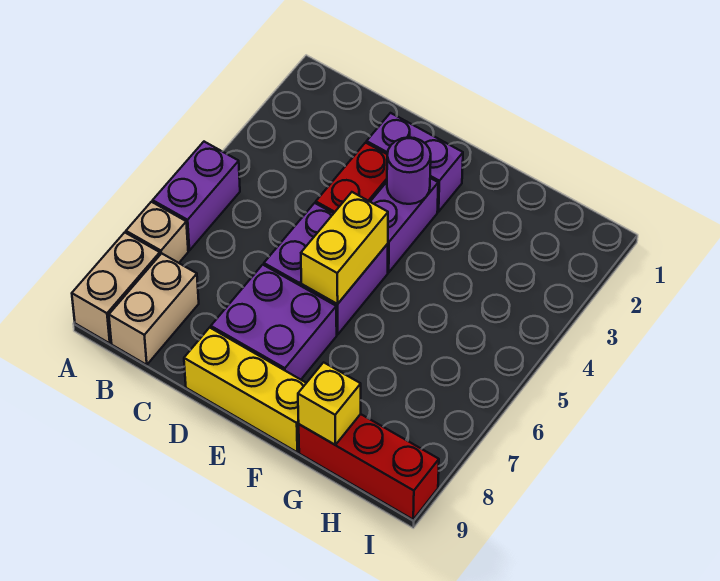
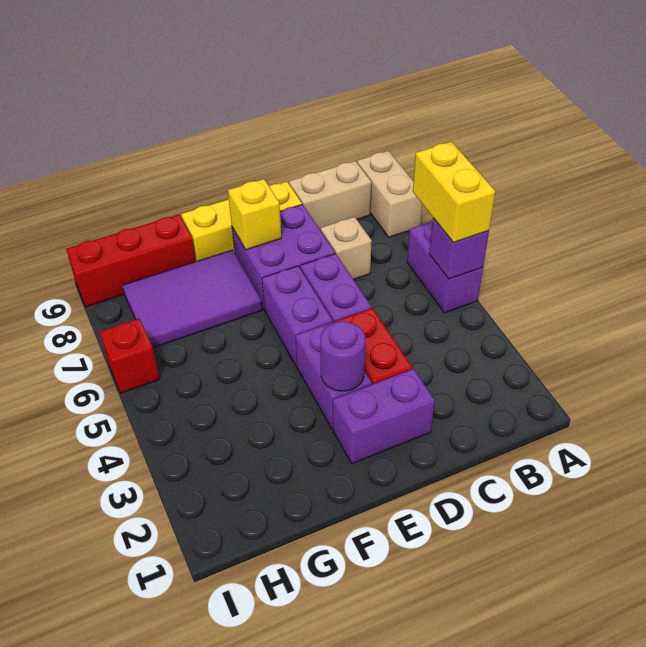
none -> purple 1x1 brick [429,218,489,279]
tan 1x1 brick [126,202,188,263] -> tan 1x1 brick moved to [321,217,372,279]
tan 1x2 brick [109,253,199,365] -> tan 1x2 brick turned to [289,161,371,231]
yellow 1x2 brick [301,192,388,304] -> yellow 1x2 brick moved to [413,142,495,242]
none -> purple 2x3 tile [122,250,262,348]
yellow 1x1 brick [298,362,361,445] -> yellow 1x1 brick moved to [228,179,281,250]
none -> red 1x1 brick [100,319,160,393]

